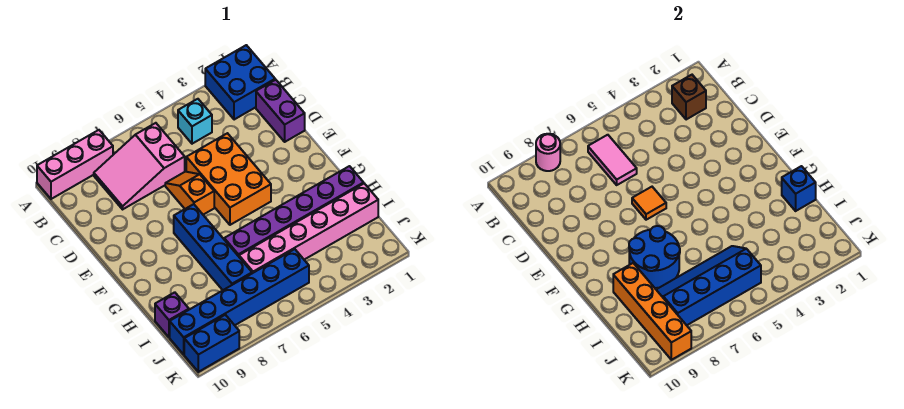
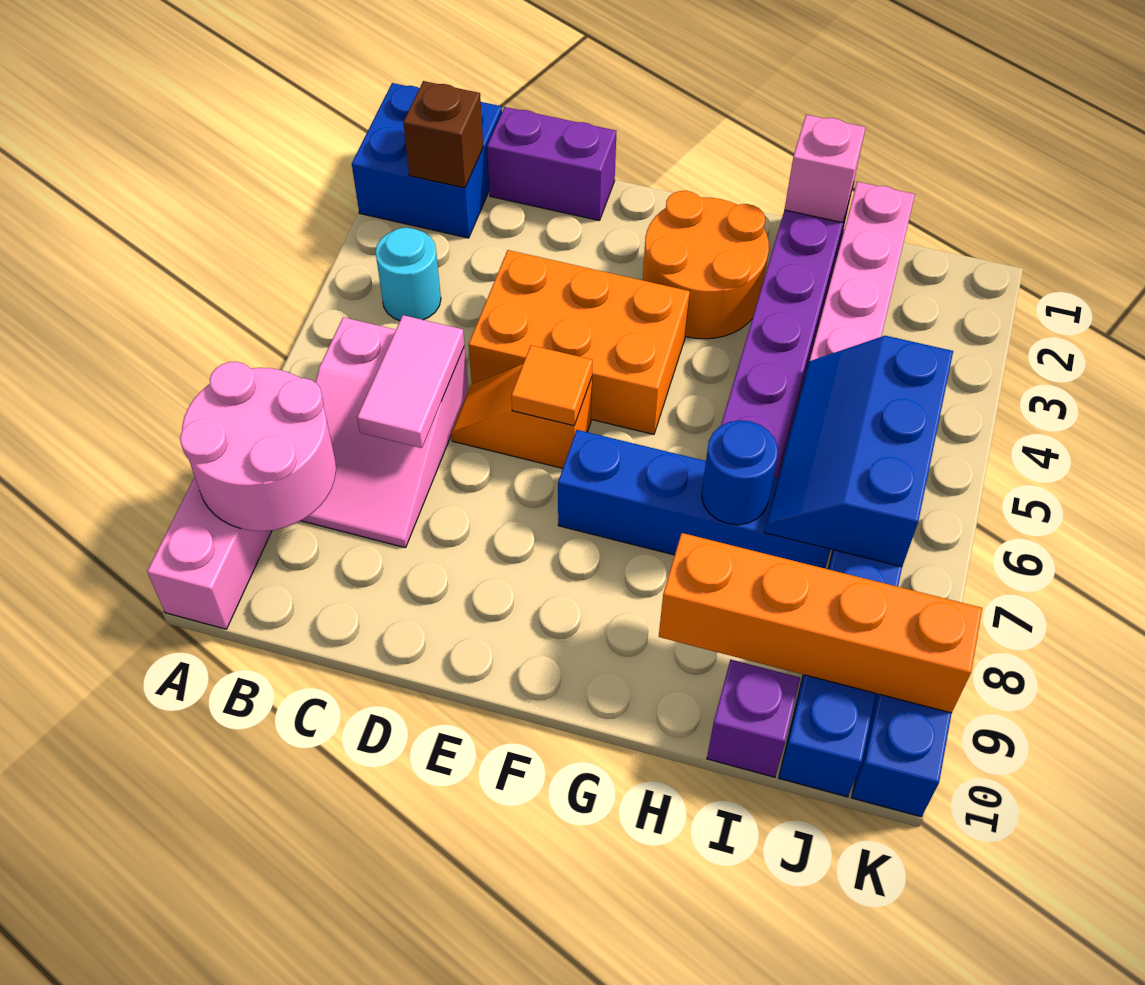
pink 1x1 round brick [536,134,560,171] -> pink 2x2 round brick [180,362,336,531]
cyan 1x1 brick [178,99,212,144] -> cyan 1x1 round brick [375,228,441,321]
pink 1x2 tile [588,135,637,185] -> pink 1x2 tile turned to [357,315,464,448]
none -> orange 2x2 round brick [643,191,769,339]
blue 2x2 round brick [629,226,680,288] -> blue 1x1 round brick [702,420,778,525]
blue 1x1 brick [782,166,816,211] -> pink 1x1 brick [784,115,866,223]
blue 2x4 slope [656,246,761,325] -> blue 2x3 slope [764,336,953,567]

